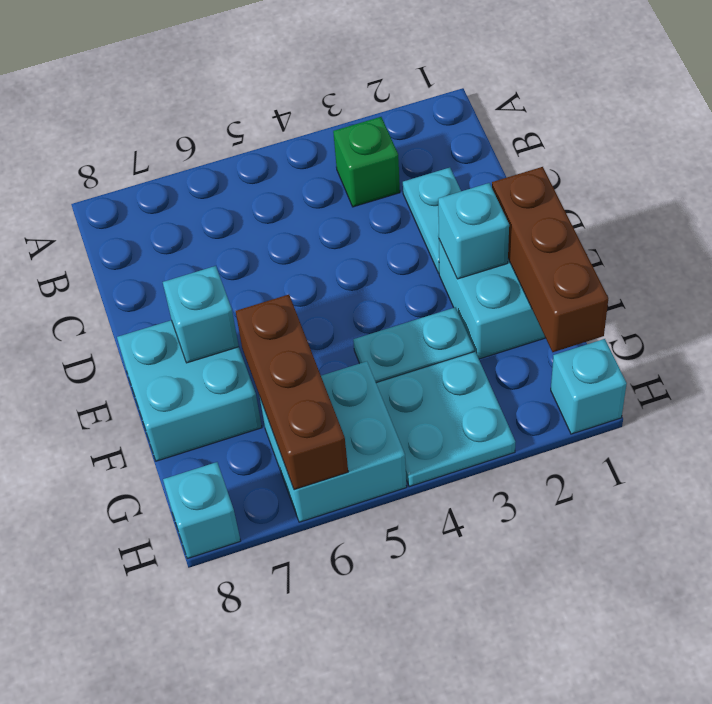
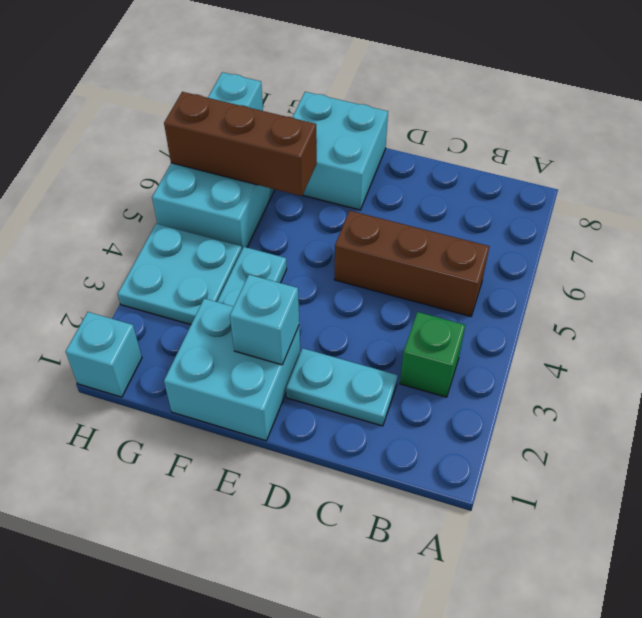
brown 1x3 brick [492,167,608,352] -> brown 1x3 brick moved to [334,211,490,317]
cyan 1x1 brick [163,266,239,363] -> none

